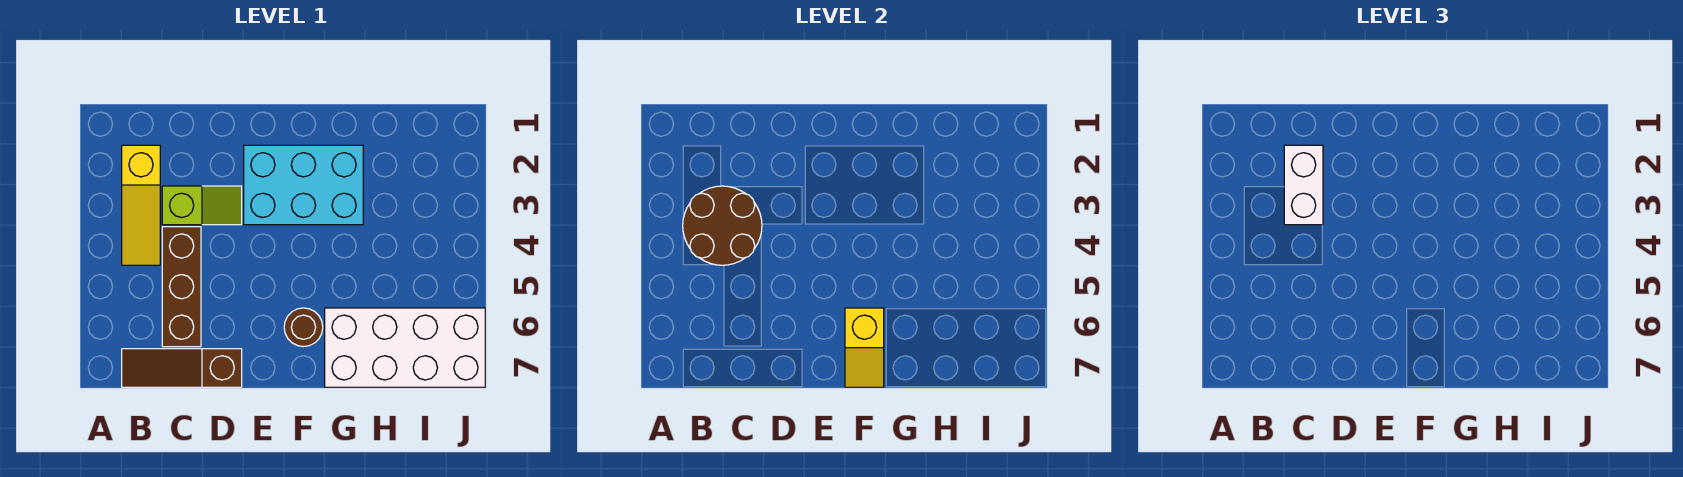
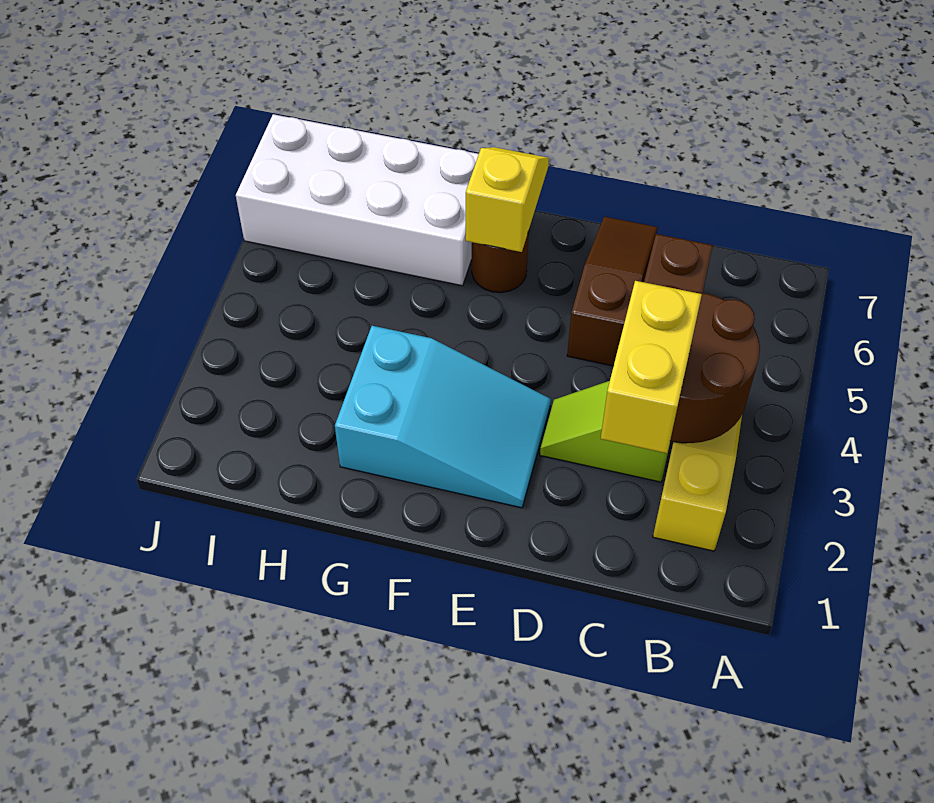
brown 1x3 slope [122,349,242,387] -> brown 1x3 slope turned to [567,217,658,366]
white 1x2 brick [1284,145,1323,225] -> yellow 1x2 brick [601,281,702,453]
cyan 2x3 brick [244,145,363,225] -> cyan 2x3 slope [335,326,551,508]

